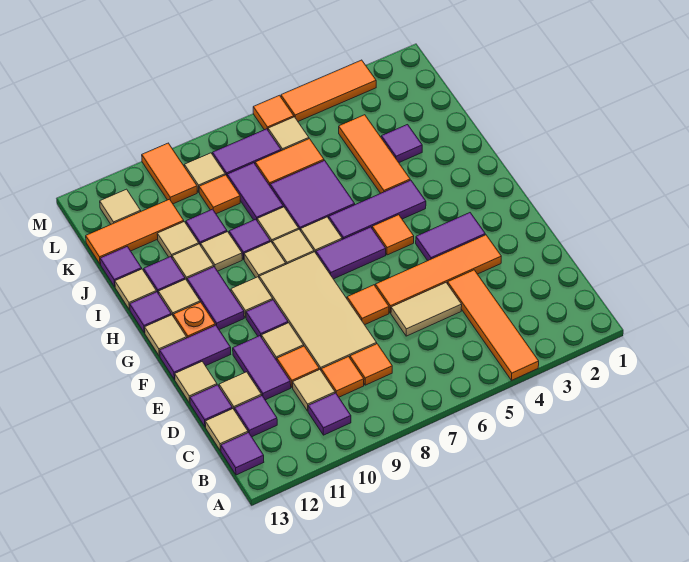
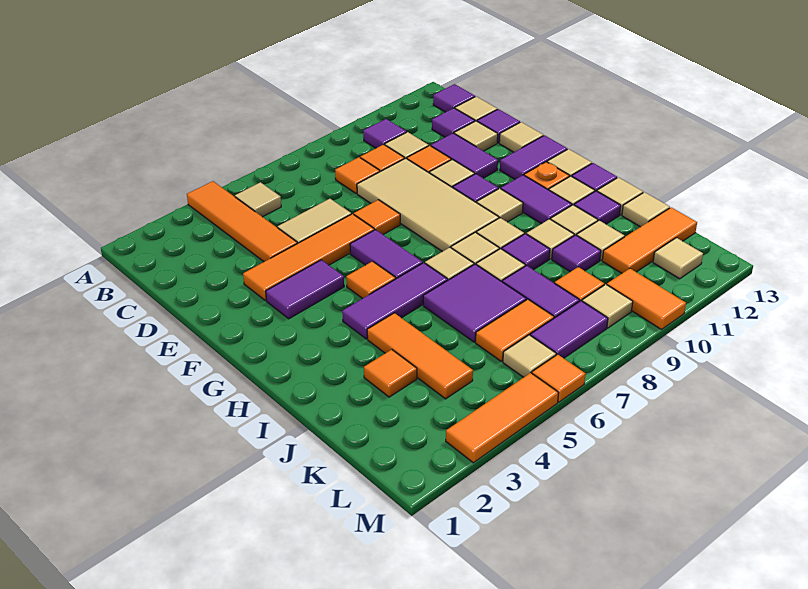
none -> tan 1x1 tile [235,182,281,217]
purple 1x2 tile [316,227,386,279] -> purple 1x2 tile turned to [350,230,423,279]
purple 1x1 tile [381,125,422,162] -> orange 1x1 tile [364,350,417,397]
purple 1x1 tile [100,246,142,287] -> tan 1x1 tile [622,192,670,227]

